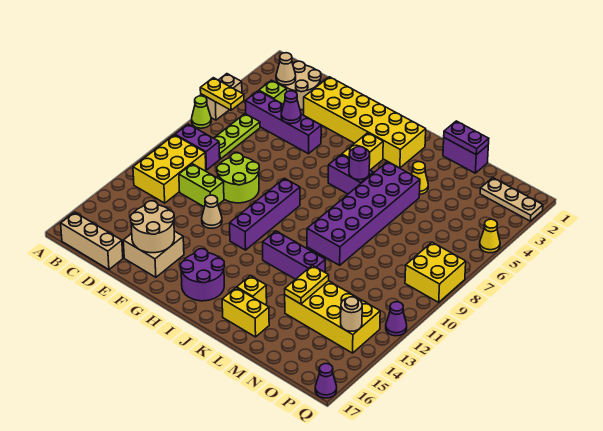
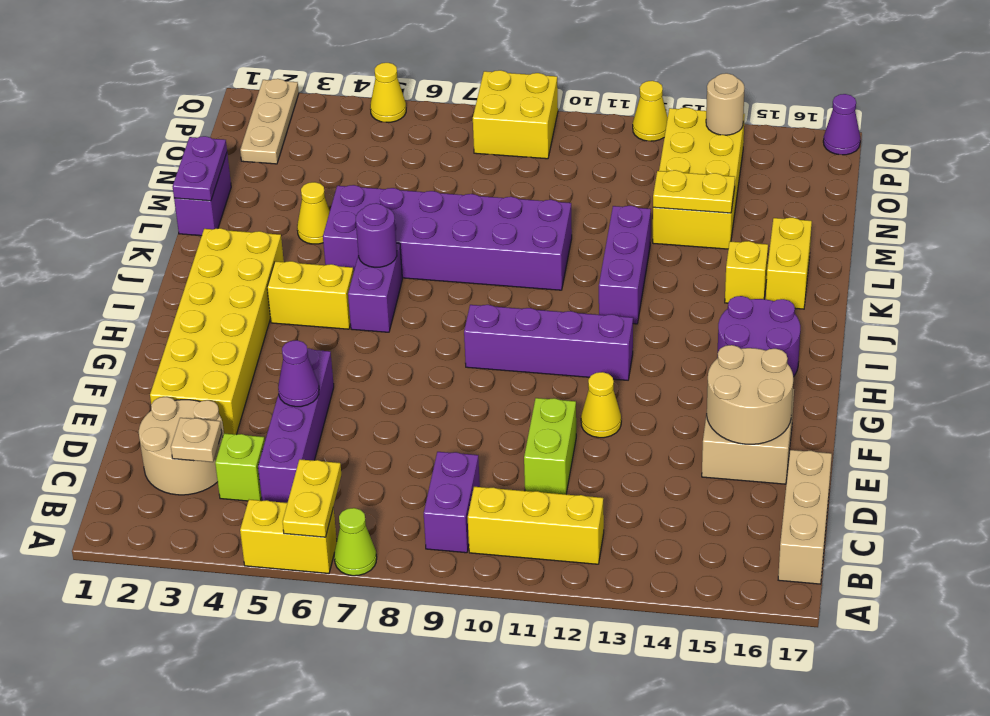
tan 1x2 brick [201,74,242,120] -> yellow 1x2 brick [240,500,337,573]
yellow 2x3 brick [133,135,206,203] -> yellow 1x3 brick [468,487,604,564]
tan 1x1 cone [276,53,296,85] -> tan 1x1 plate [171,418,222,462]
lime 1x3 plate [214,114,260,159] -> none
lime 2x2 round brick [217,153,259,203] -> none
tan 1x1 cone [202,195,222,228] -> yellow 1x1 cone [581,372,621,438]
purple 1x1 cone [386,302,407,336] -> yellow 1x1 cone [633,81,668,141]

